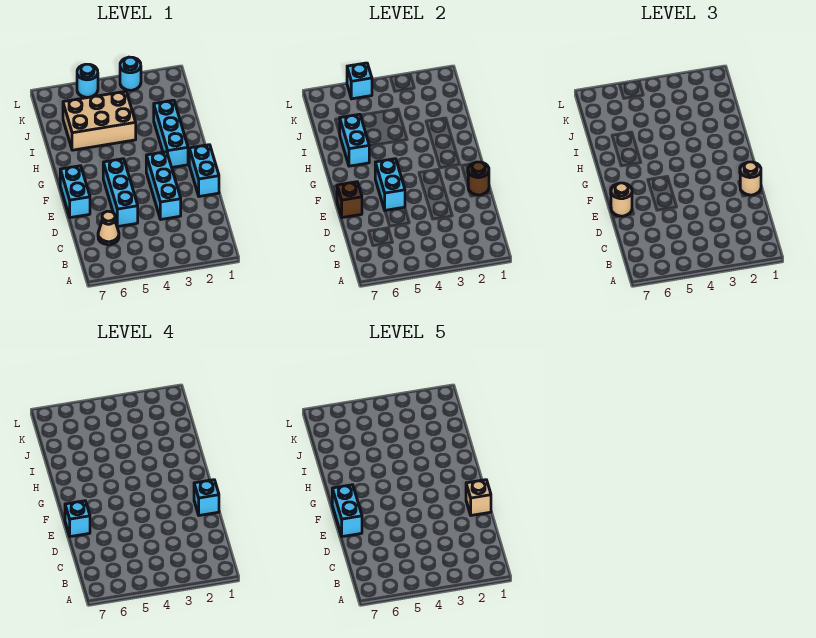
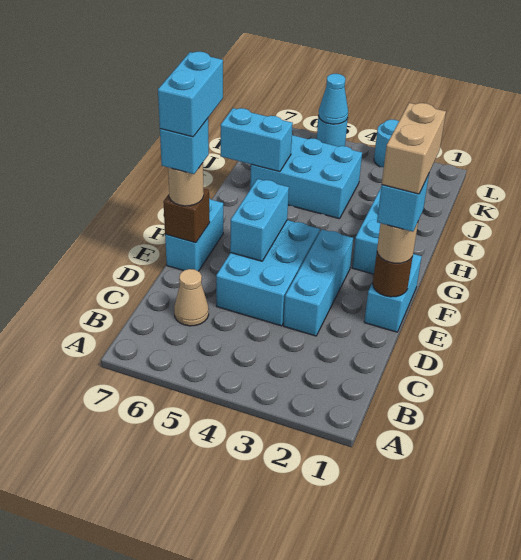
cyan 1x3 brick [103,159,138,226] -> cyan 2x3 brick [216,220,320,326]
tan 1x1 brick [466,480,491,515] -> tan 1x2 brick [382,103,446,194]
cyan 1x2 brick [340,114,369,166] -> cyan 1x2 brick turned to [221,108,293,172]
tan 2x3 brick [63,91,136,150] -> cyan 2x3 brick [250,135,362,219]
cyan 1x1 brick [347,63,372,99] -> cyan 1x1 cone [318,74,348,124]

